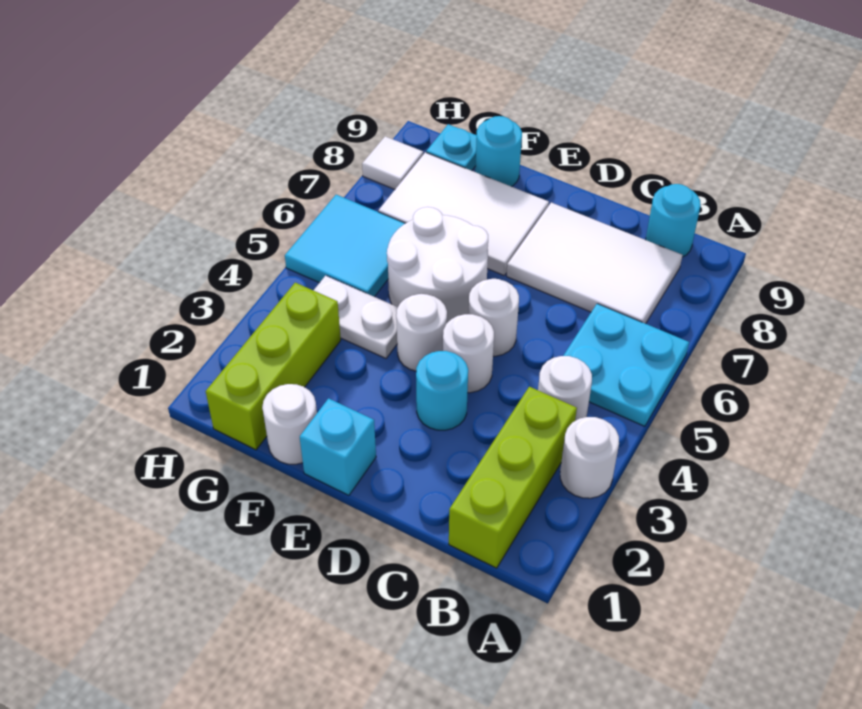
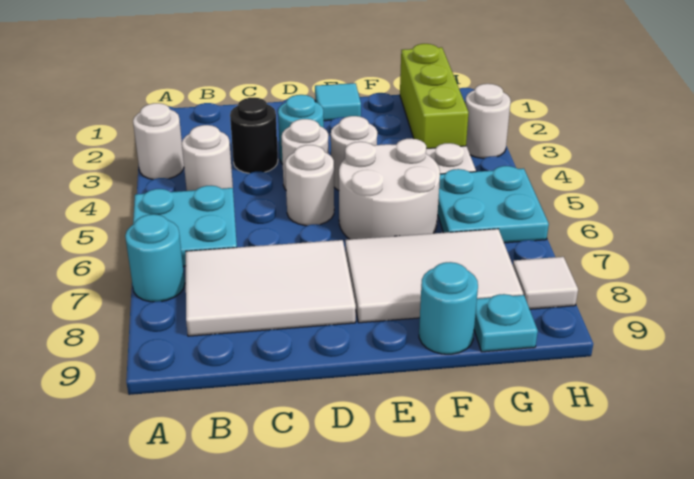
lime 1x3 brick [449,387,577,568] -> none
cyan 1x1 round brick [646,184,701,257] -> cyan 1x1 round brick moved to [125,214,185,302]
none -> black 1x1 round brick [230,98,278,173]
cyan 1x1 brick [300,398,376,495] -> cyan 1x1 tile [315,83,361,121]
white 1x1 round brick [262,384,317,464] -> white 1x1 round brick moved to [465,84,511,158]
cyan 2x2 tile [285,195,405,297] -> cyan 2x2 plate [438,166,549,243]

